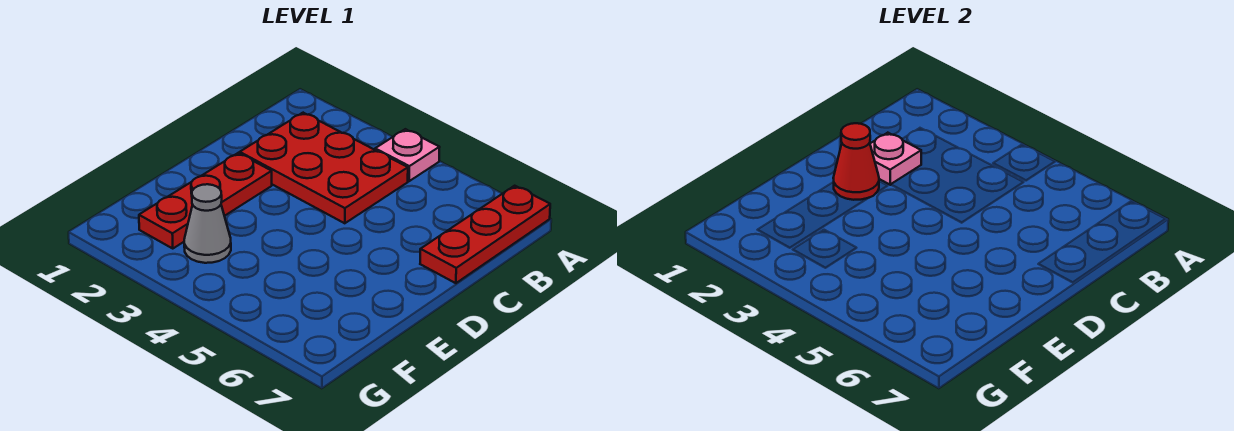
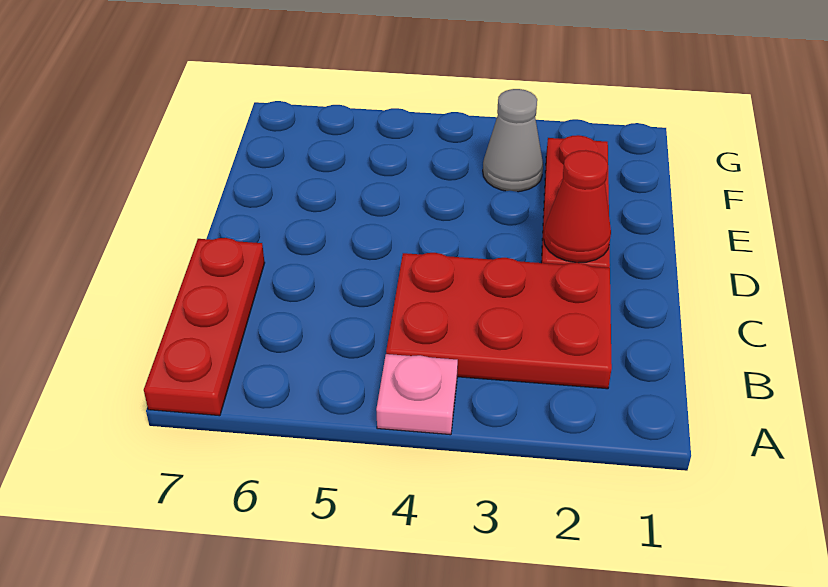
pink 1x1 plate [870,133,921,185] -> none

